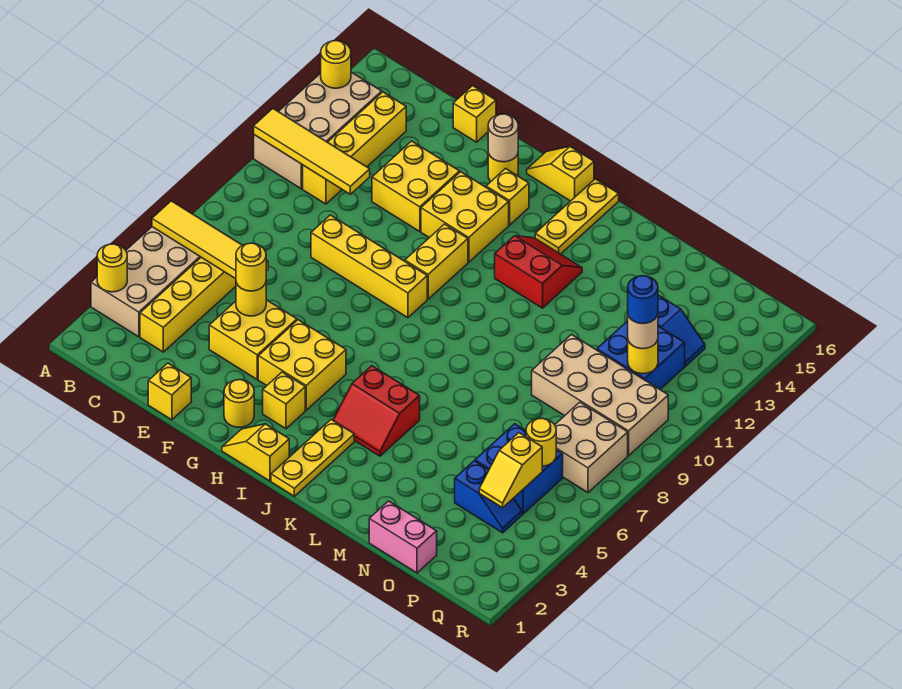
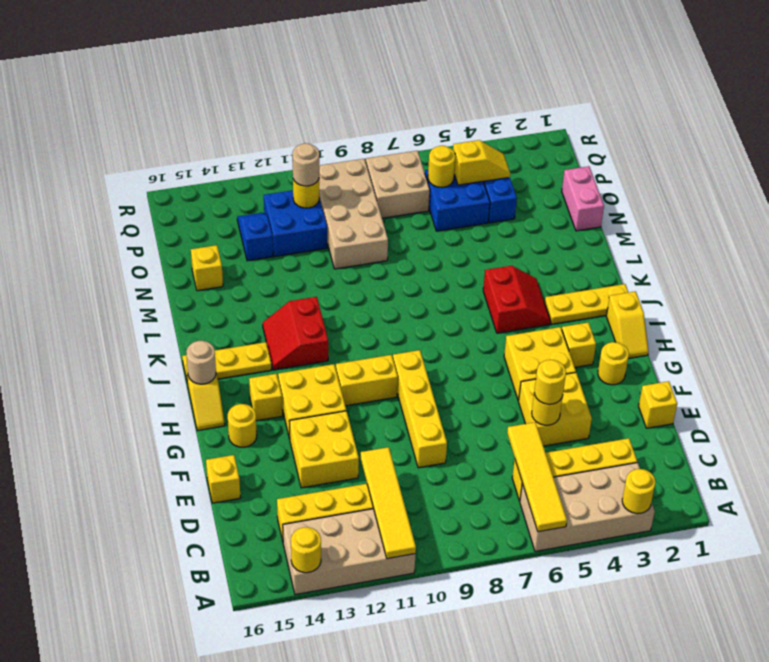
tan 1x1 round brick [488,114,518,162] -> tan 1x1 round brick moved to [186,341,216,384]
none -> yellow 1x1 brick [191,245,223,291]
blue 1x1 round brick [628,276,658,324] -> none

